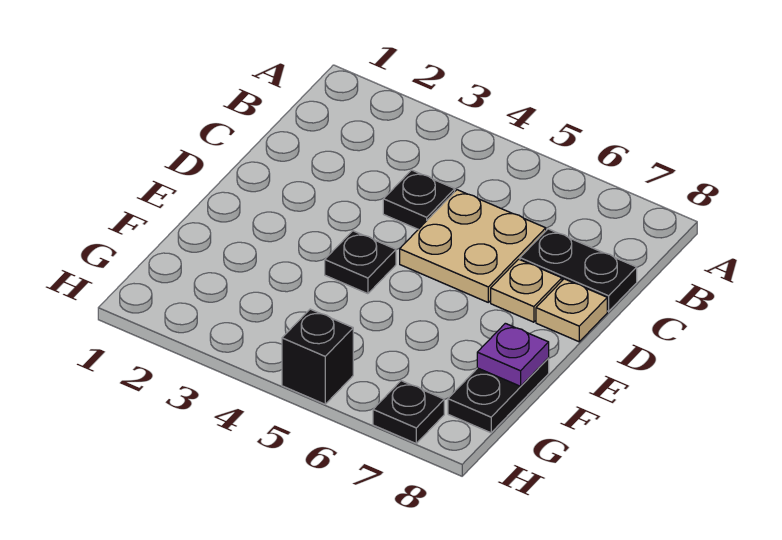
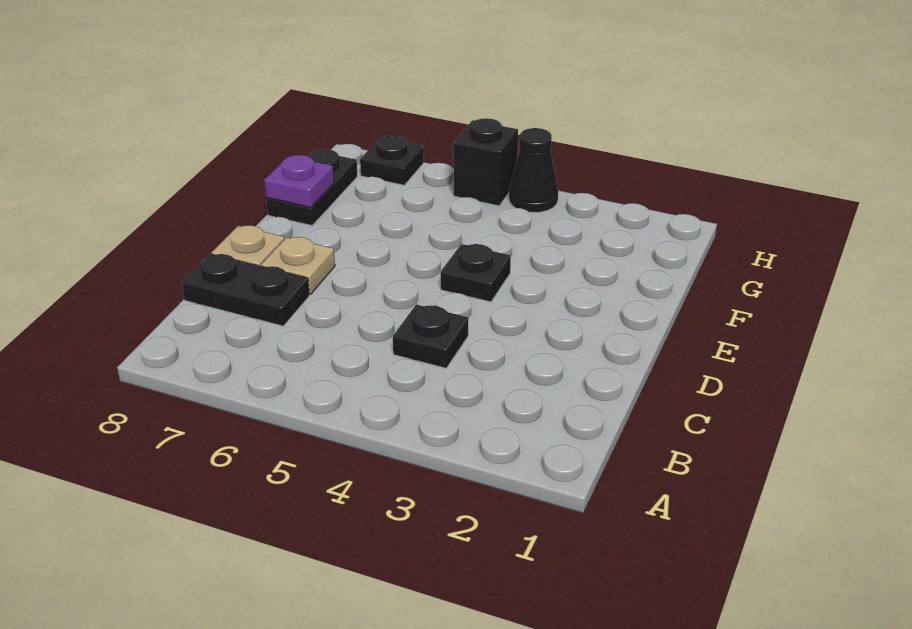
tan 2x2 plate [400,190,546,302] -> none
none -> black 1x1 cone [509,128,558,212]

